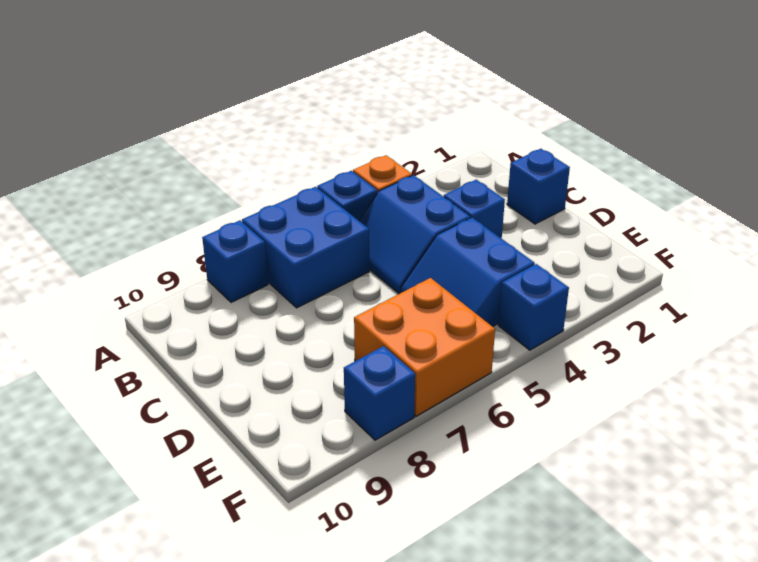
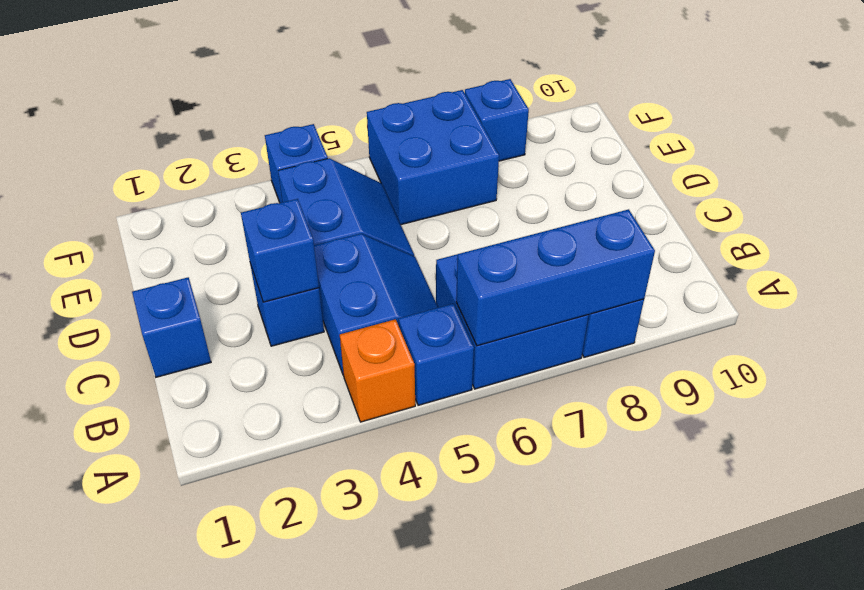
none -> blue 1x3 brick [456,209,655,346]
none -> blue 1x1 brick [241,199,319,302]
orange 2x2 brick [354,278,495,416] -> blue 2x2 brick [367,90,499,225]

